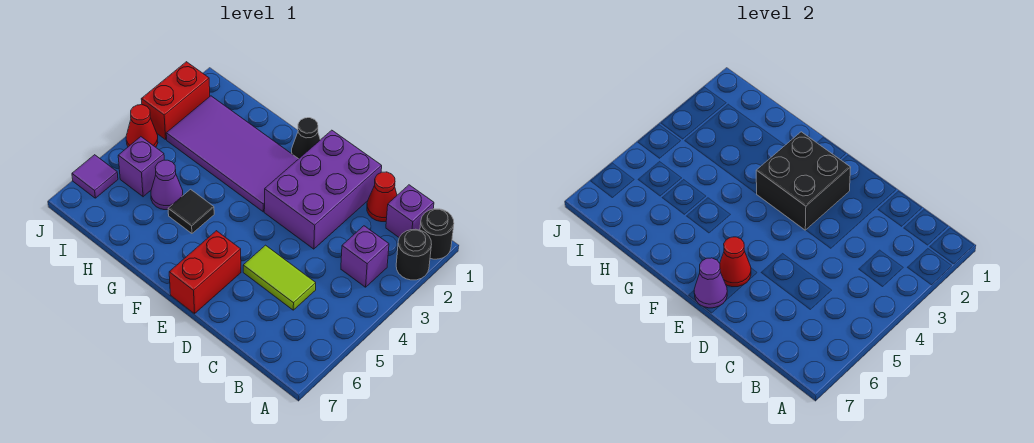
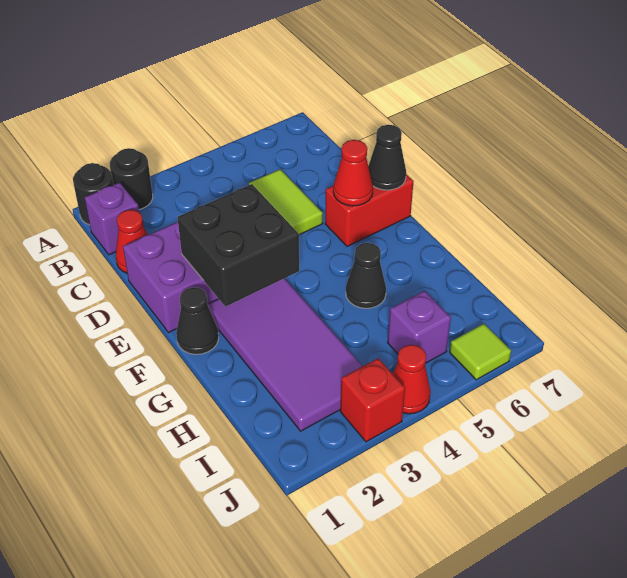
purple 1x1 brick [341,226,389,287] -> none
purple 1x1 cone [694,258,727,308] -> black 1x1 cone [368,125,406,190]
black 1x1 tile [168,189,214,233] -> black 1x1 cone [346,243,386,308]
purple 1x1 cone [151,160,183,210] -> none
red 1x2 brick [141,62,210,140] -> red 1x1 brick [340,358,405,442]
purple 1x1 tile [72,155,118,198] -> lime 1x1 tile [450,324,511,380]

